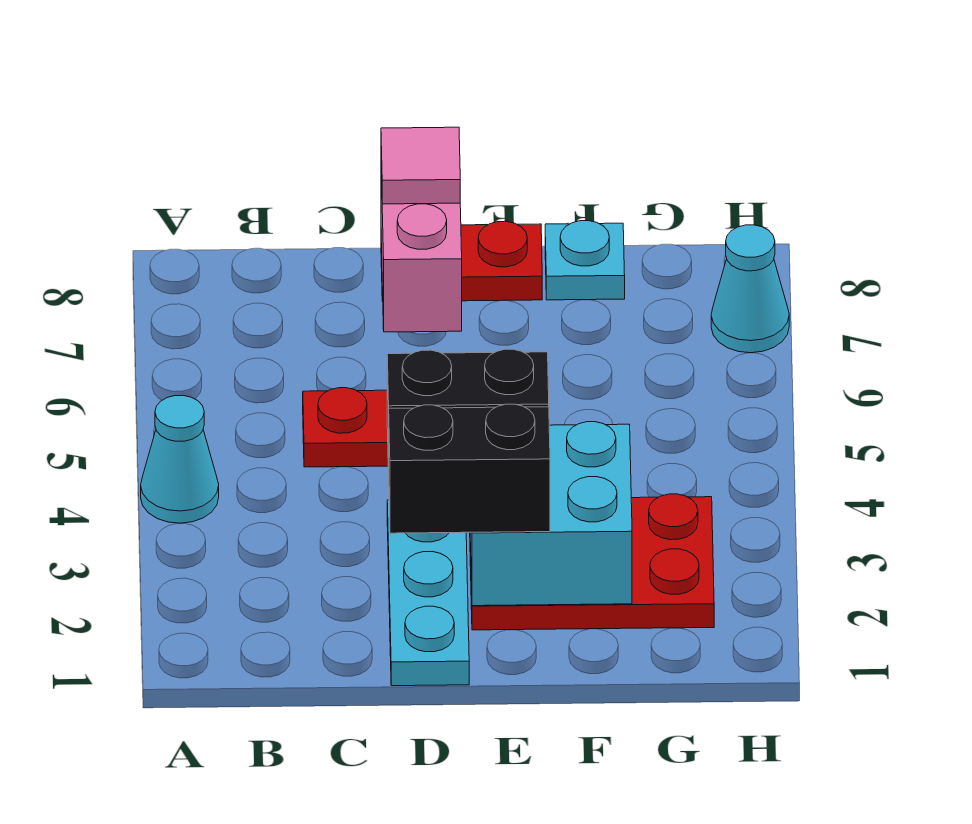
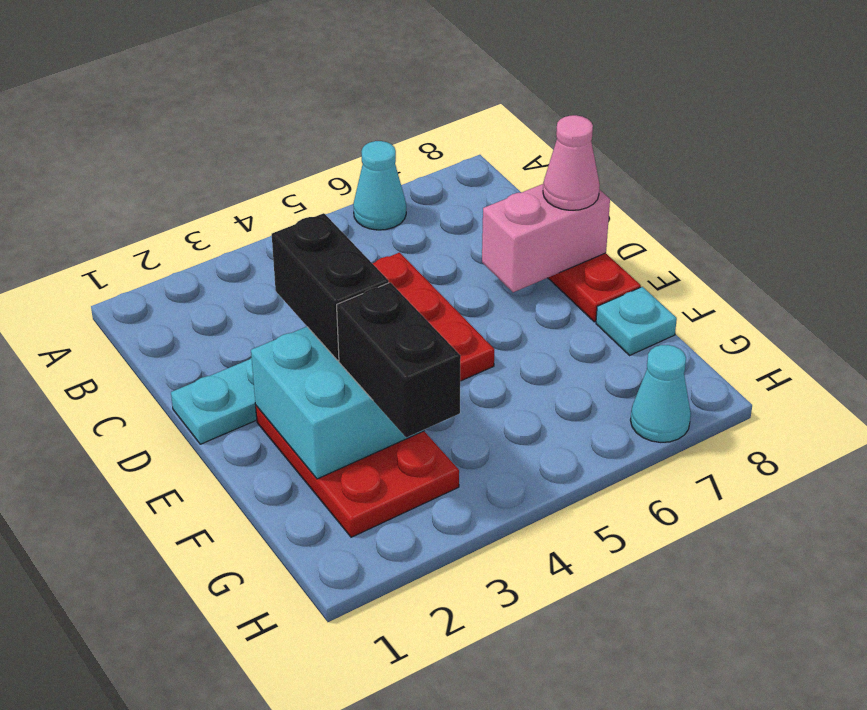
cyan 1x1 cone [141,395,219,523] -> cyan 1x1 cone moved to [353,141,406,230]
black 1x2 brick [389,404,550,533] -> black 1x2 brick moved to [337,282,461,438]
pink 1x1 tile [381,127,460,204] -> pink 1x1 cone [543,115,600,210]

